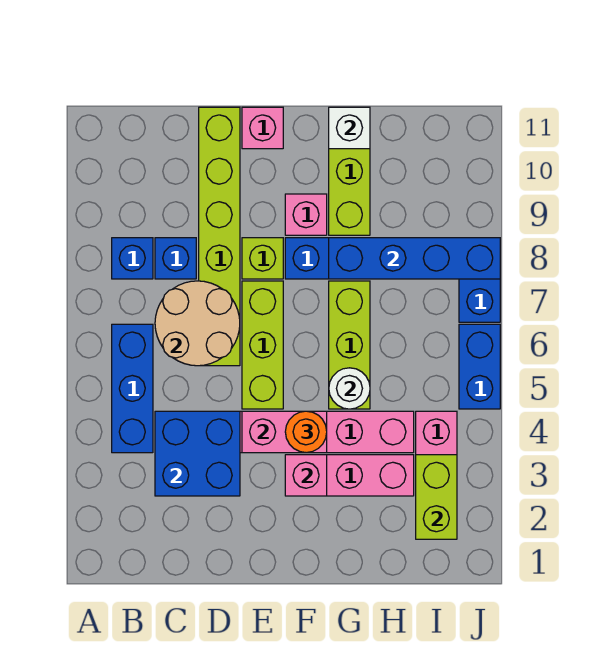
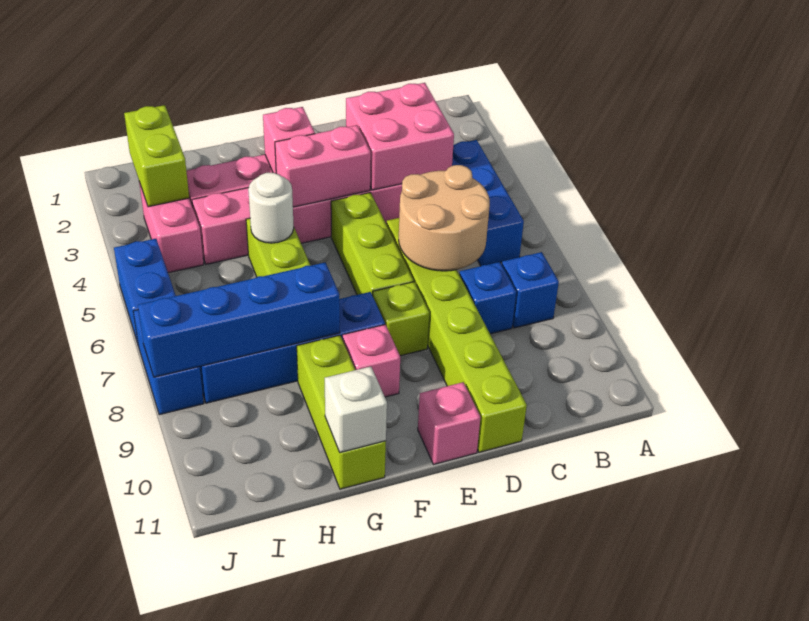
blue 2x2 brick [155,411,240,496] -> pink 2x2 brick [346,83,454,190]
orange 1x1 round brick [285,411,327,453] -> none

